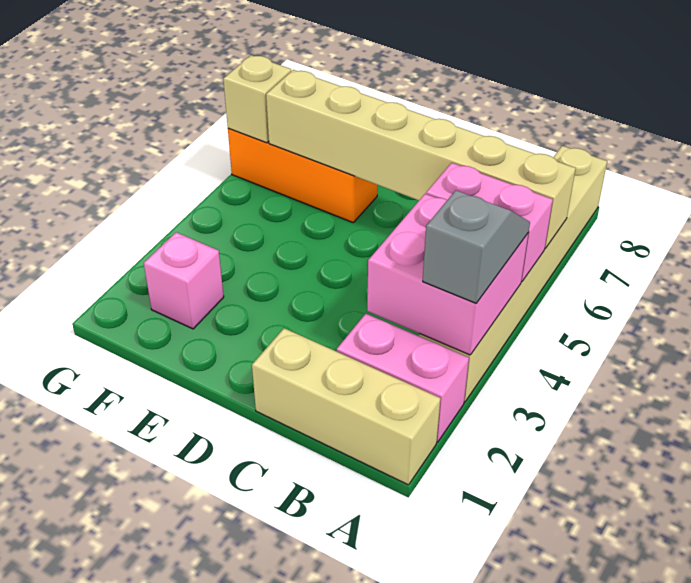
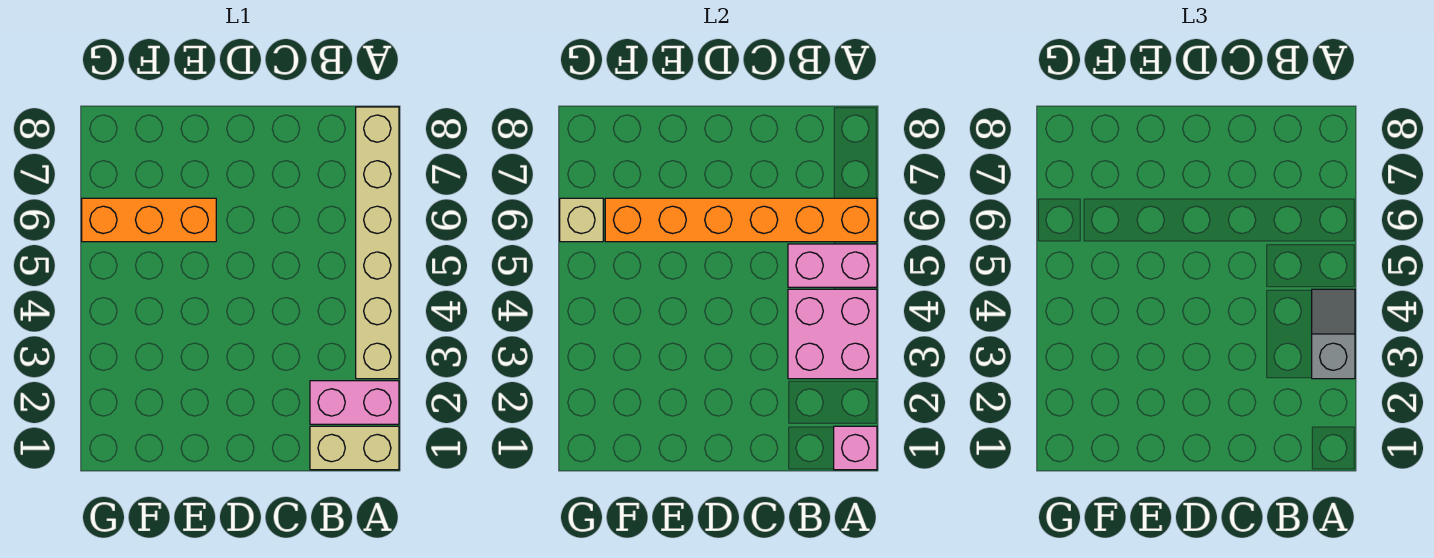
tan 1x3 brick [252,328,440,485] -> tan 1x2 brick [310,426,399,470]
tan 1x6 brick [266,70,576,248] -> orange 1x6 brick [605,198,877,242]
pink 1x1 brick [144,232,224,329] -> pink 1x1 brick moved to [834,426,877,470]

